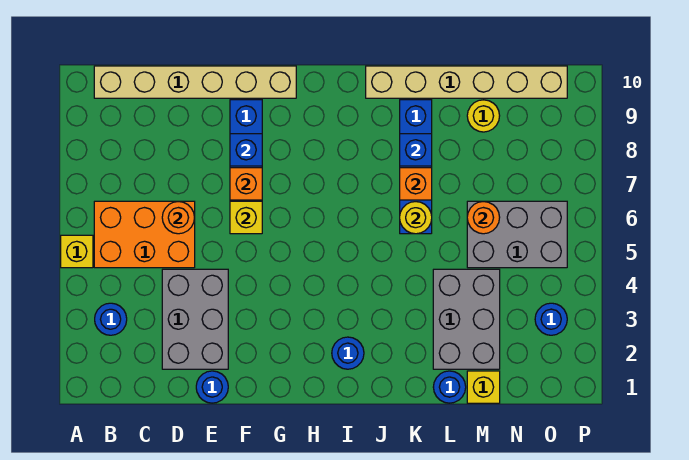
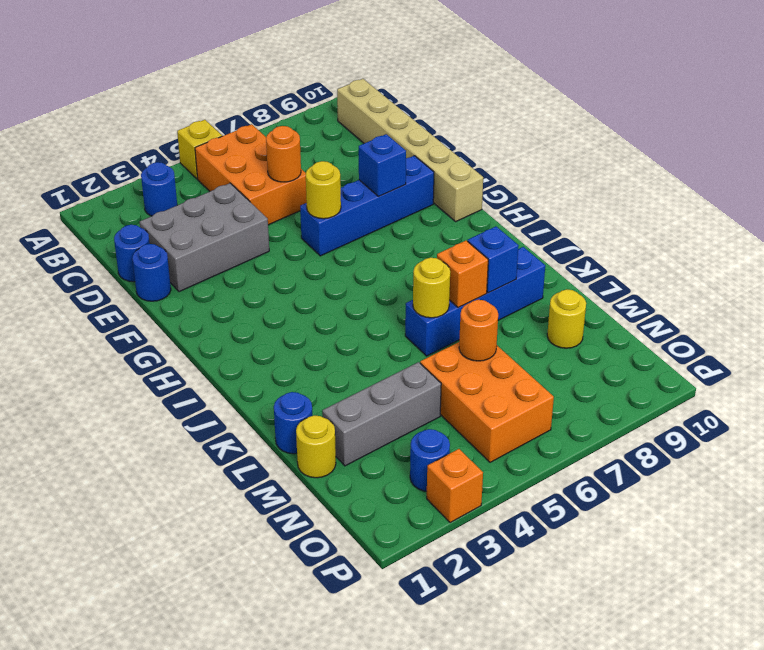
yellow 1x1 brick [230,201,262,234] -> yellow 1x1 round brick [306,161,341,219]
orange 1x1 brick [230,168,262,200] -> orange 1x1 brick moved to [427,449,483,523]
blue 1x1 round brick [332,337,364,369] -> blue 1x1 round brick moved to [114,225,150,282]
tan 1x6 brick [366,66,567,98] -> none
grey 2x3 brick [433,269,500,369] -> grey 1x3 brick [322,362,441,466]
yellow 1x1 brick [467,371,500,403] -> yellow 1x1 round brick [296,416,336,478]
grey 2x3 brick [467,201,567,268] -> orange 2x3 brick [420,342,554,462]

